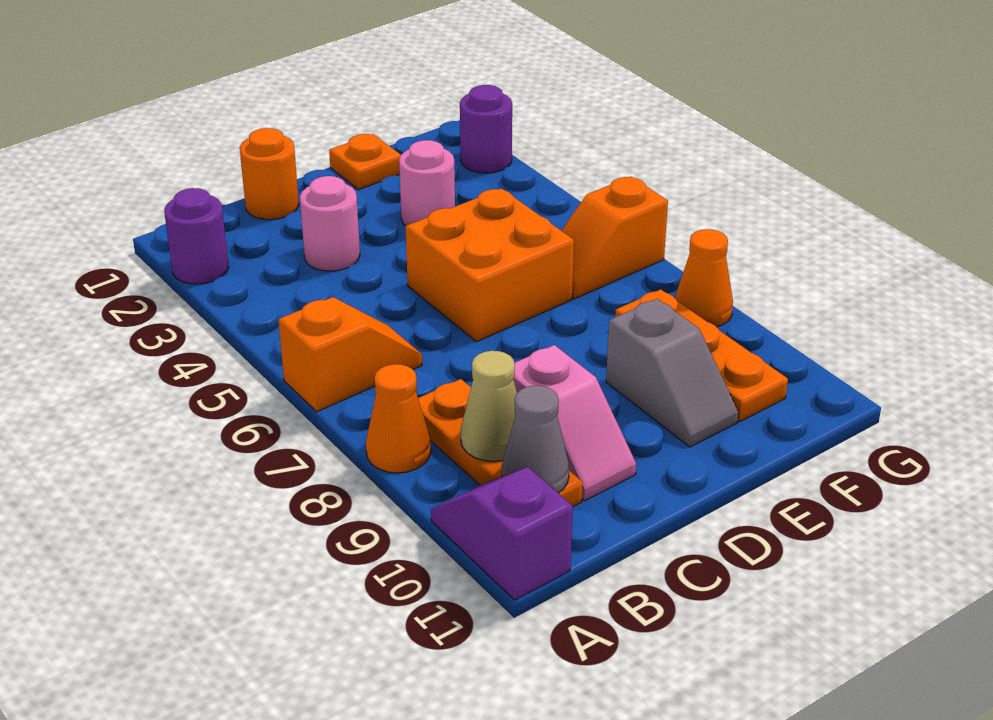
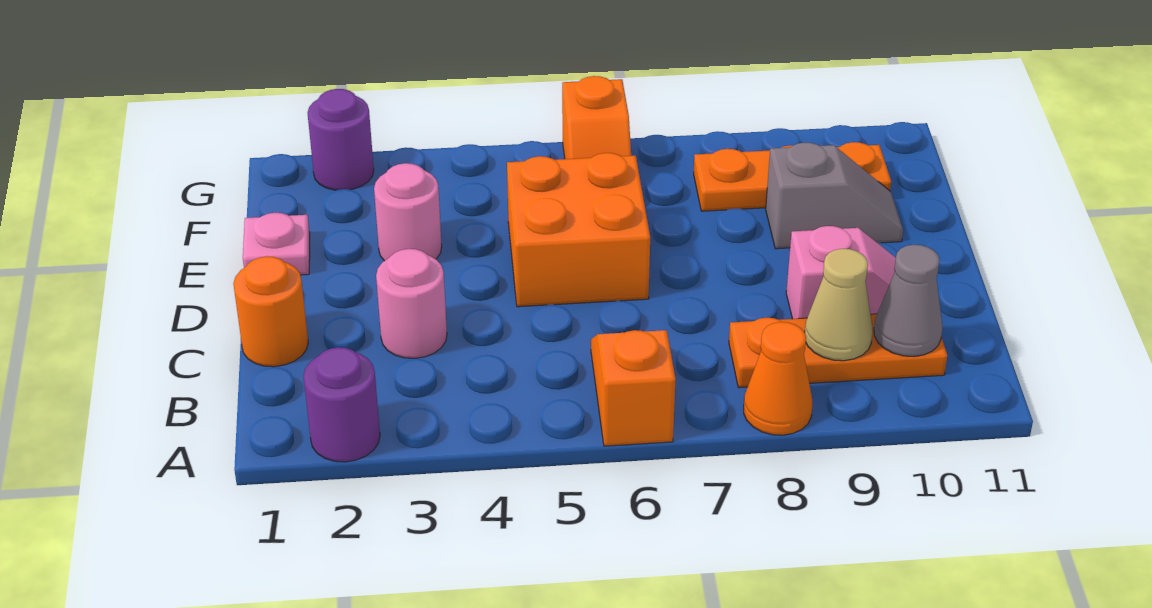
purple 1x2 slope [431,467,573,600] -> none
orange 1x1 plate [329,134,401,189] -> pink 1x1 plate [243,213,310,275]
orange 1x1 cone [675,229,733,327] -> none

